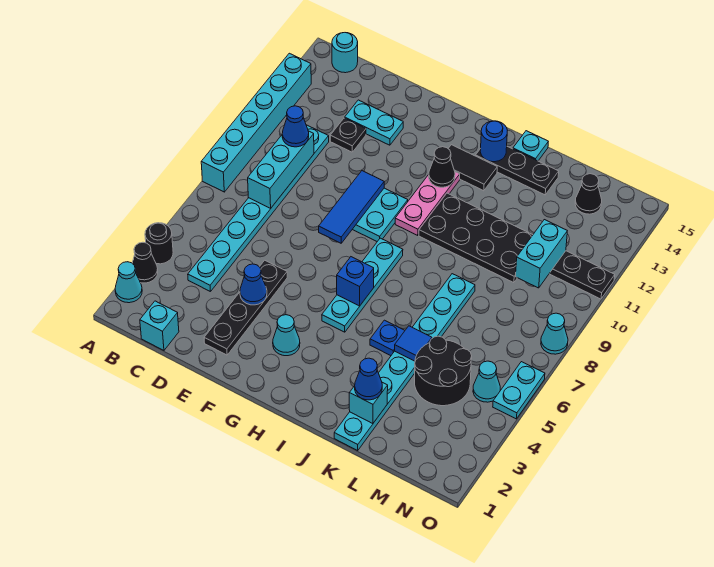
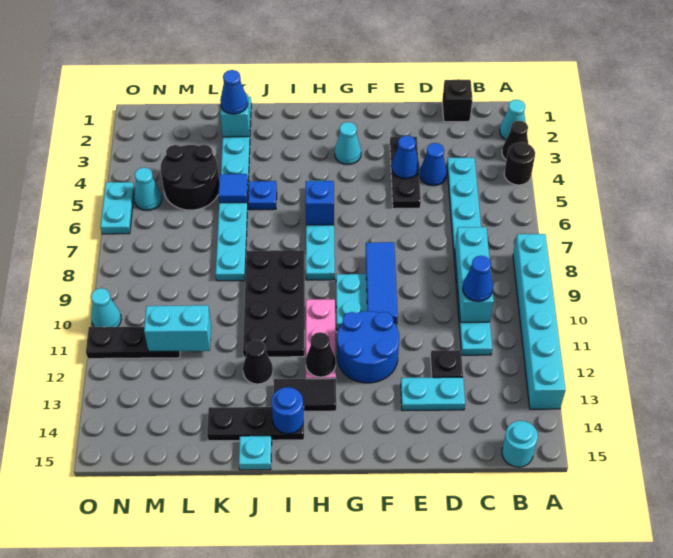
cyan 1x1 brick [140,301,179,350] -> black 1x1 brick [442,79,472,122]
none -> blue 1x1 cone [420,143,447,186]
black 1x4 plate [204,260,287,355] -> black 1x3 plate [390,137,421,209]
none -> blue 2x2 round brick [337,311,399,383]
black 2x4 plate [419,193,532,283] -> black 2x4 plate turned to [243,250,305,357]
cyan 1x2 brick [516,220,567,288] -> cyan 1x2 brick turned to [144,305,211,352]
black 1x1 cone [575,174,602,214] -> black 1x1 cone moved to [243,340,273,384]
cyan 1x1 cone [541,313,568,354] -> cyan 1x1 cone moved to [91,288,121,327]

